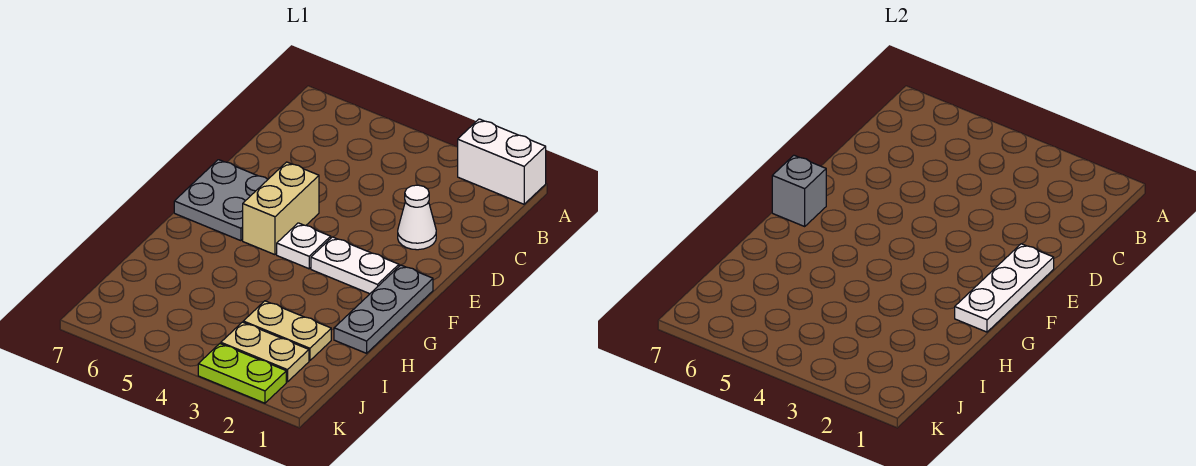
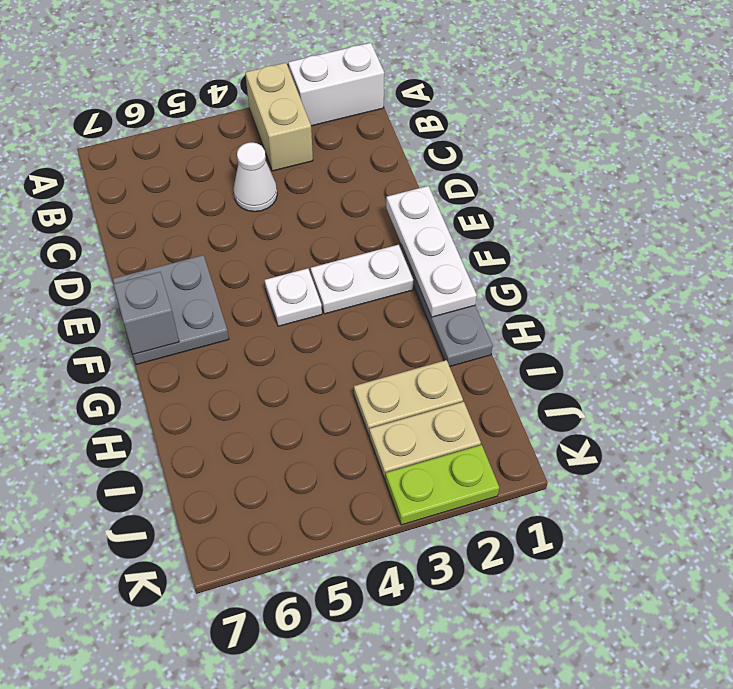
white 1x1 cone [398,185,436,250] -> white 1x1 cone moved to [233,142,277,212]
tan 1x2 brick [243,162,319,255] -> tan 1x2 brick moved to [245,63,313,171]

